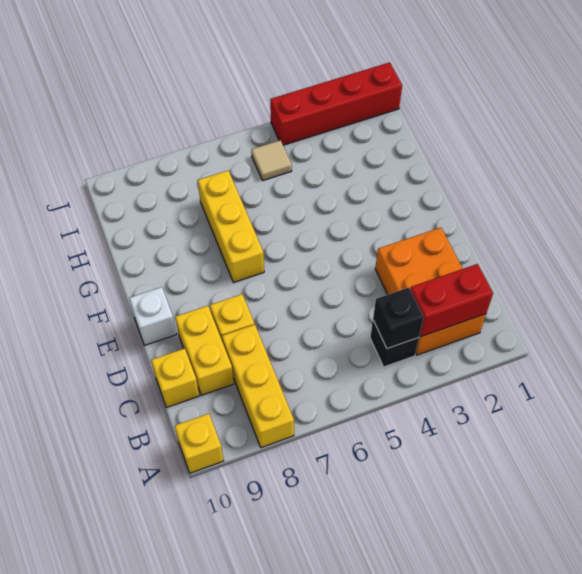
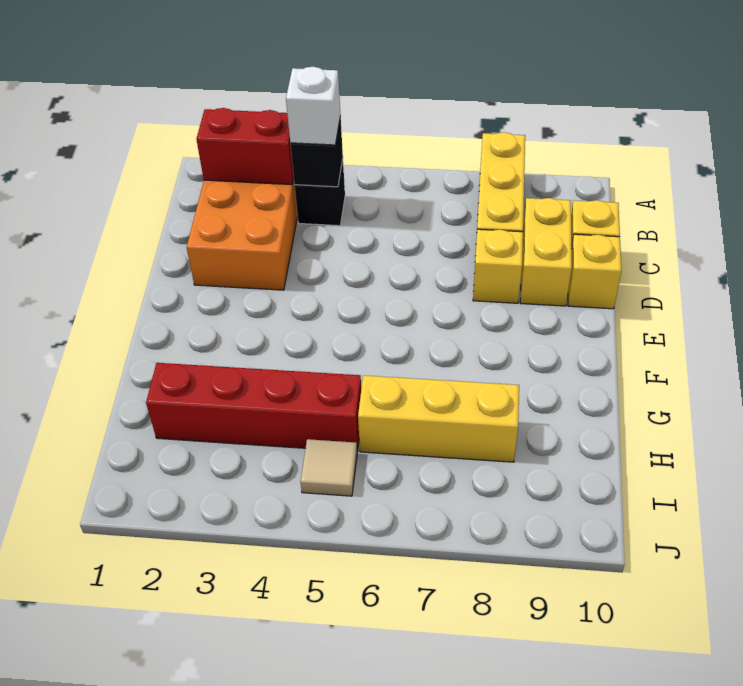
yellow 1x1 brick [175,414,224,473] -> yellow 1x1 brick moved to [568,234,621,309]
white 1x1 brick [129,287,177,345] -> white 1x1 brick moved to [286,67,341,145]
yellow 1x3 brick [198,170,264,283] -> yellow 1x3 brick turned to [358,375,519,462]
red 1x4 brick [270,62,402,145] -> red 1x4 brick moved to [146,363,361,452]

